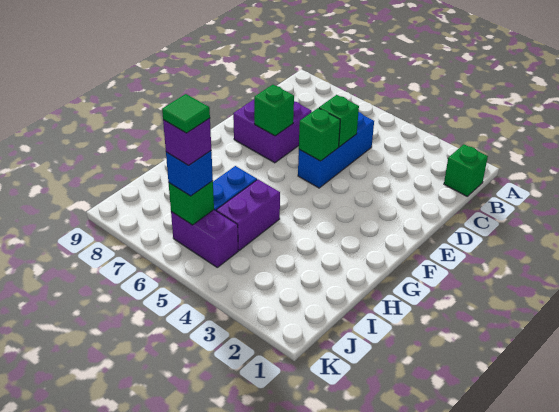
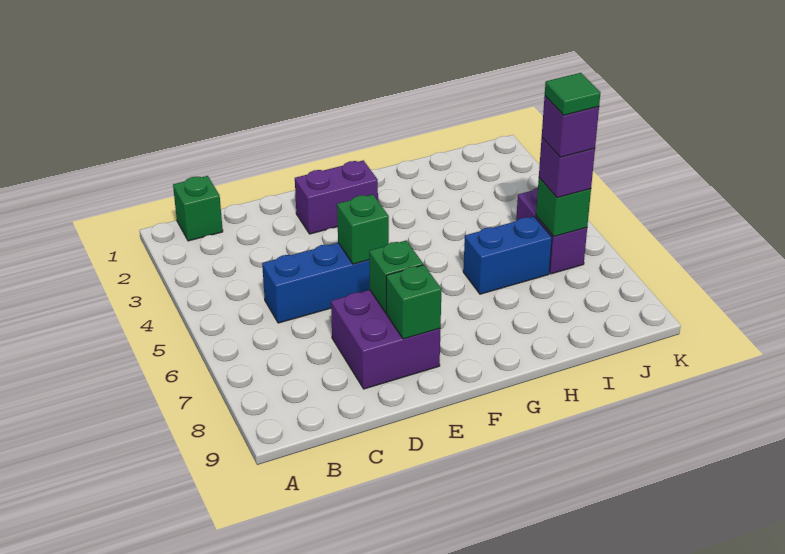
green 1x1 brick [319,95,359,147] -> green 1x1 brick moved to [386,265,441,339]
purple 1x2 brick [216,179,280,250] -> purple 1x2 brick moved to [295,160,378,234]
blue 1x1 brick [166,151,213,196] -> purple 1x1 brick [539,138,595,198]

